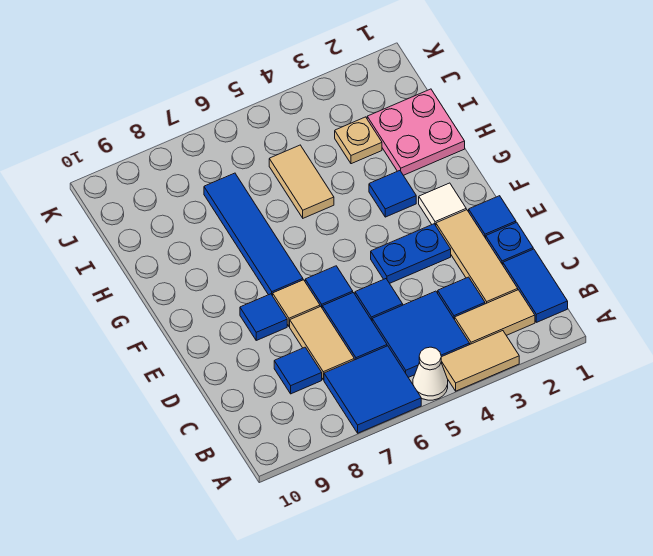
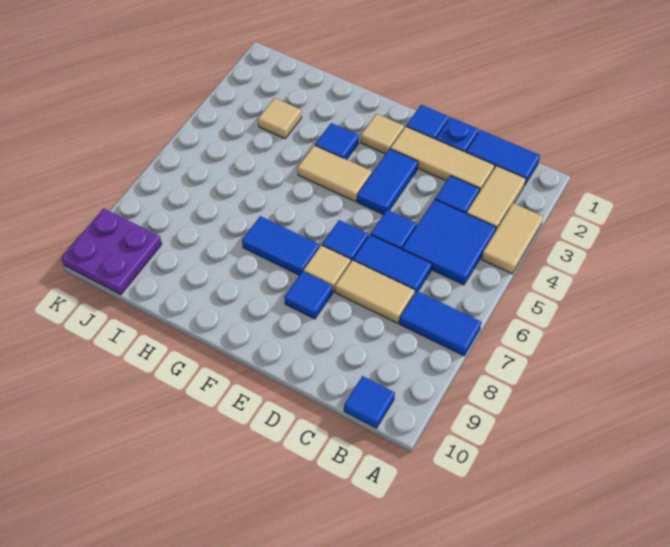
white 1x1 cone [413,347,448,400] -> none
blue 2x2 tile [324,346,421,433] -> blue 1x2 tile [399,291,481,356]
blue 1x1 tile [274,347,322,394] -> blue 1x1 tile moved to [344,376,395,428]
blue 1x2 plate [371,224,451,283] -> blue 1x2 tile [357,149,418,215]
white 1x1 tile [419,183,466,225] -> tan 1x1 tile [361,114,404,154]
blue 1x4 tile [204,173,303,296] -> blue 1x2 tile [242,216,320,275]
pink 2x2 plate [367,89,465,175] -> none
tan 1x2 tile [269,145,334,218] -> tan 1x2 tile moved to [298,145,372,202]
tan 1x1 plate [335,117,382,164] -> tan 1x1 tile [258,98,302,139]
none -> purple 2x2 plate [61,208,162,295]

